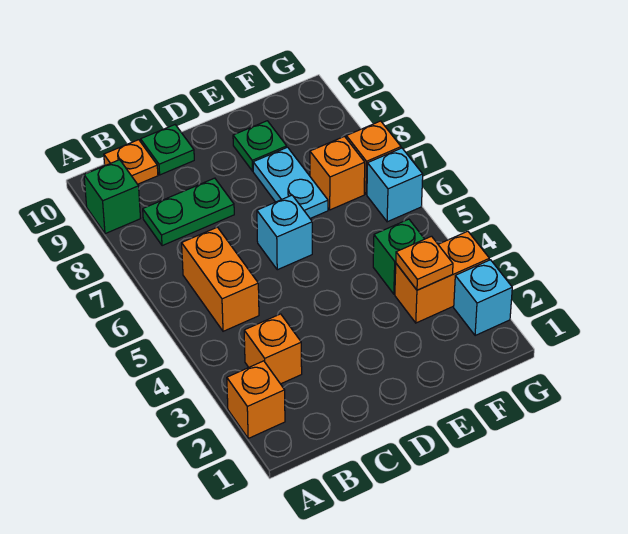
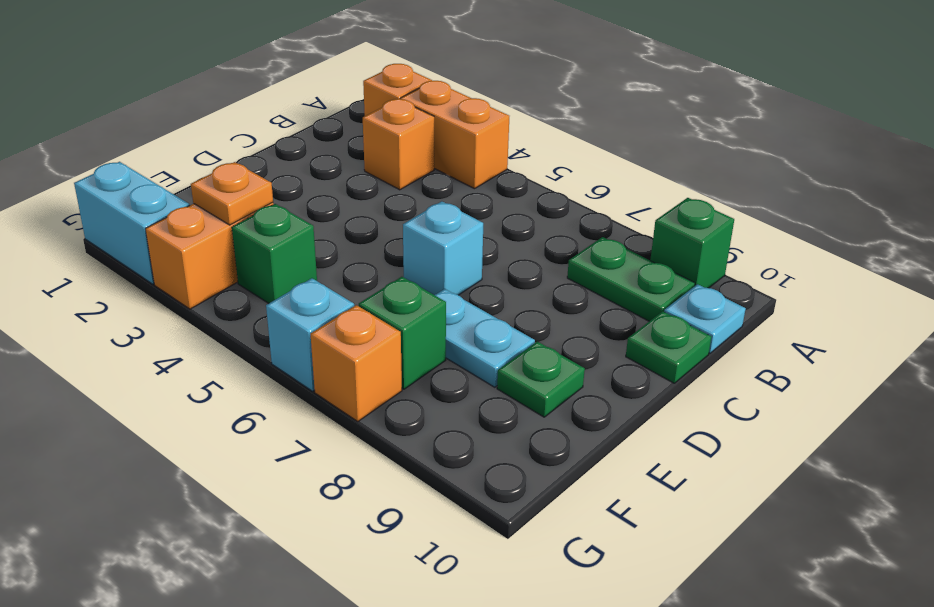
orange 1x2 brick [182,227,259,331] -> orange 1x2 brick moved to [400,81,509,189]
green 1x2 plate [143,178,234,246] -> green 1x2 plate turned to [567,237,695,321]
orange 1x1 plate [104,140,158,184] -> cyan 1x1 plate [664,284,746,353]
orange 1x1 brick [310,137,365,210] -> green 1x1 brick [359,277,446,389]
cyan 1x1 brick [454,260,512,336] -> cyan 1x2 brick [74,162,190,284]

